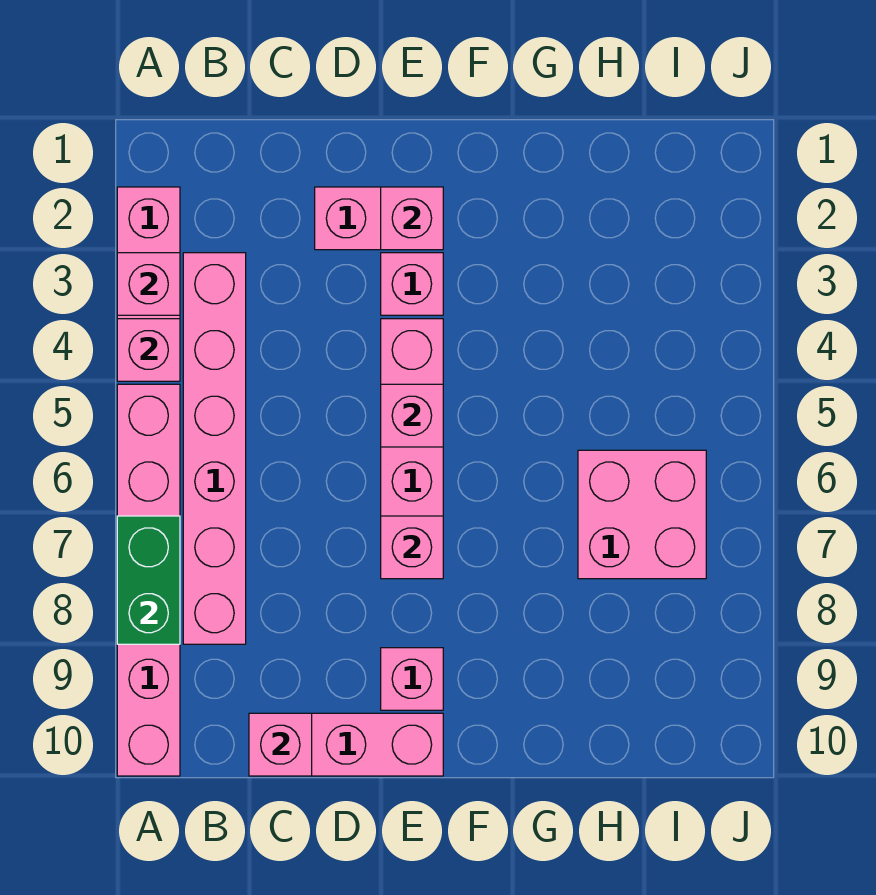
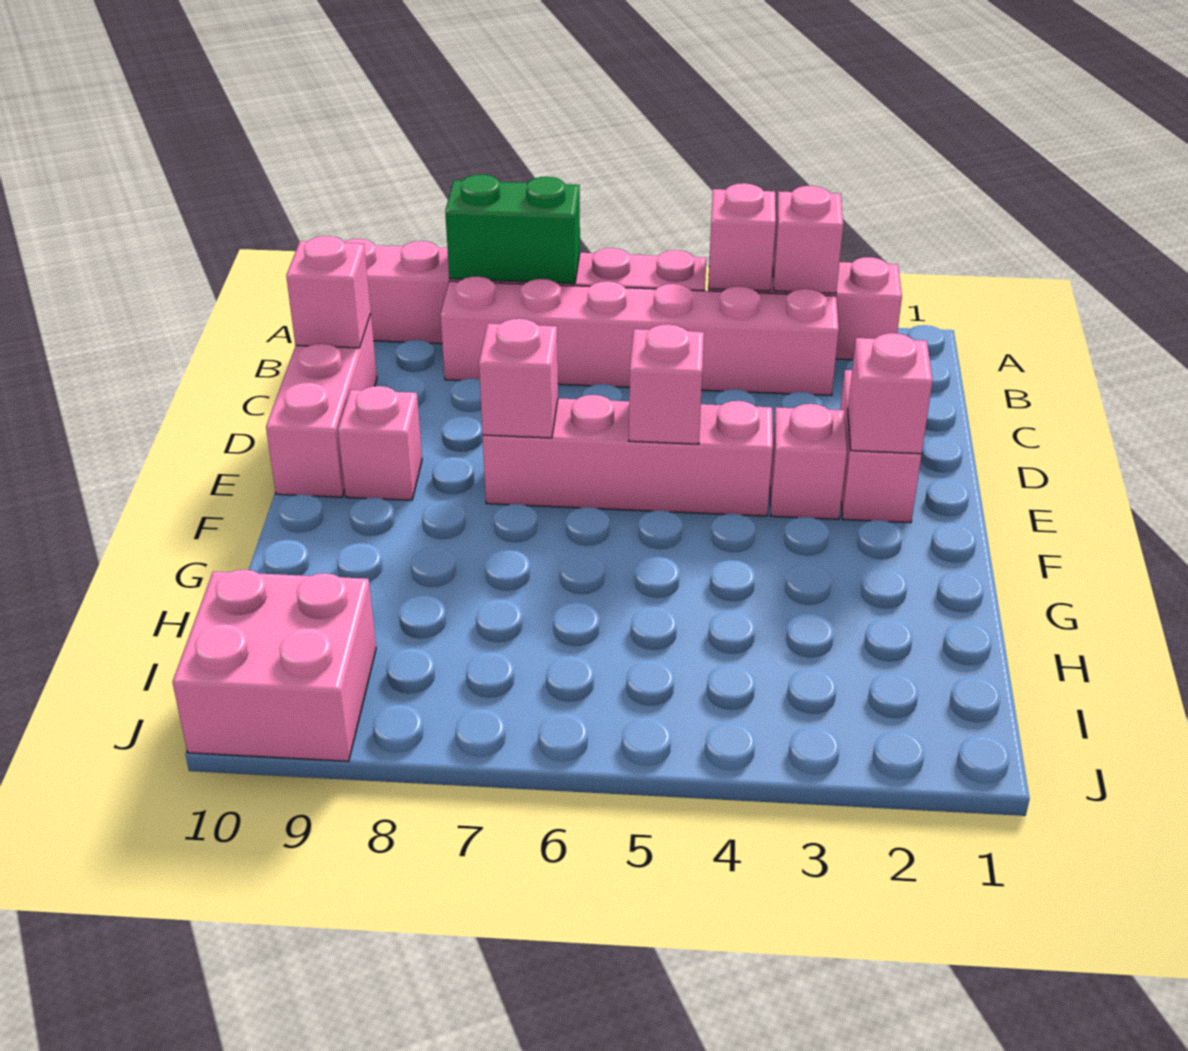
pink 2x2 brick [578,450,706,579] -> pink 2x2 brick moved to [172,569,376,761]

